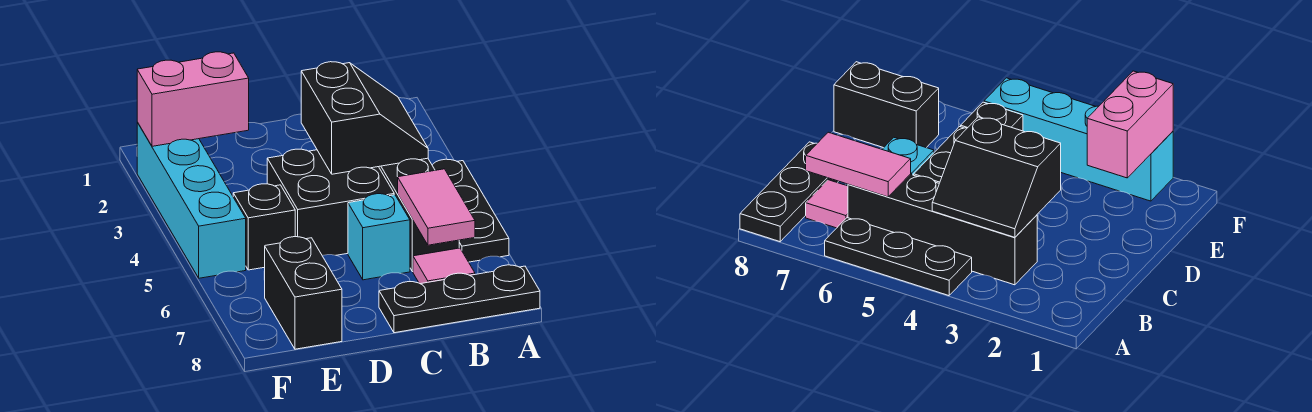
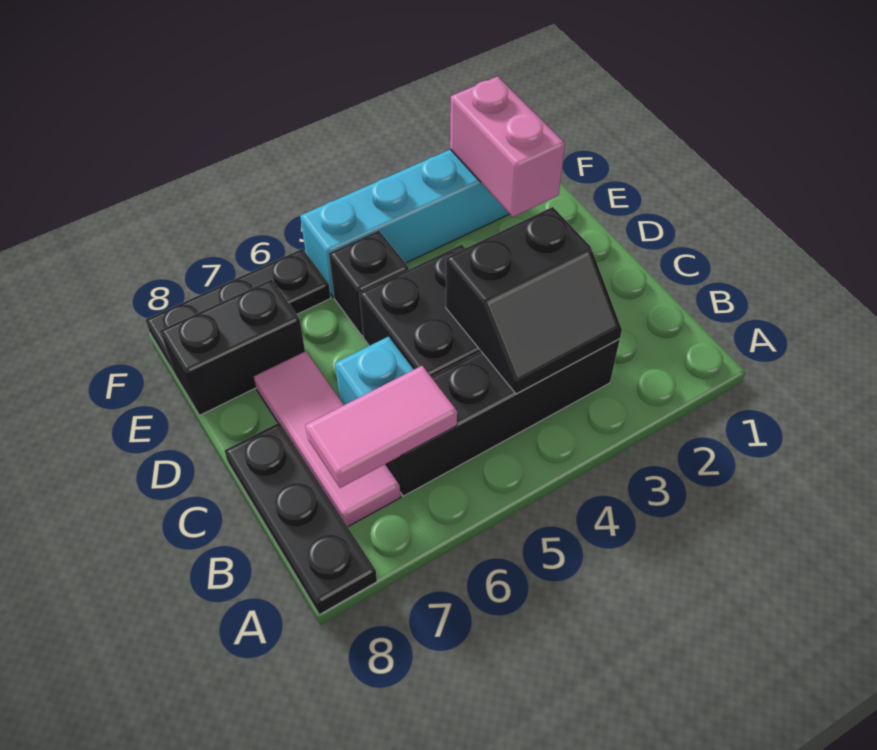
black 1x3 plate [432,159,509,262] -> black 1x3 plate moved to [146,249,331,372]
pink 1x1 tile [413,248,475,284] -> pink 1x3 tile [254,351,401,527]

